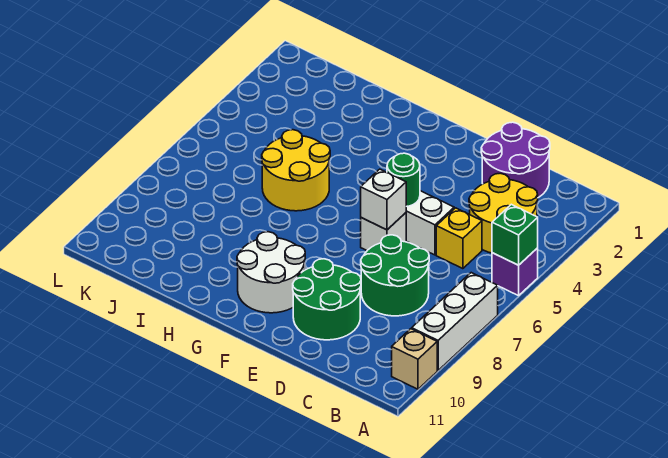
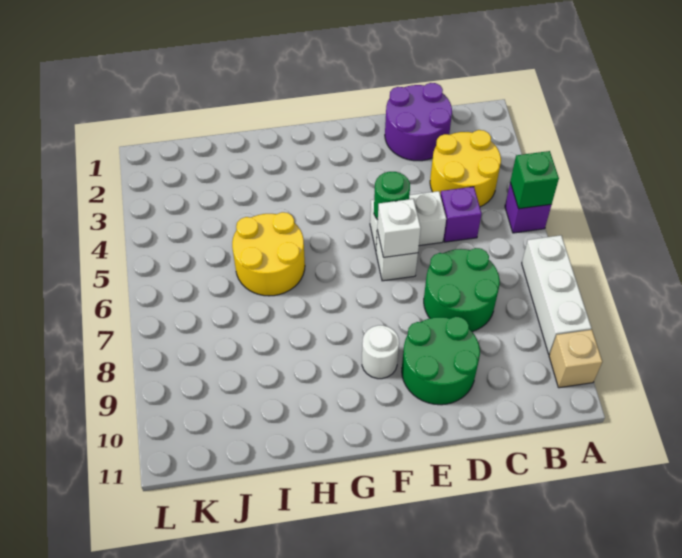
yellow 1x1 brick [436,208,482,269] -> purple 1x1 brick [440,187,482,242]
white 2x2 round brick [237,232,305,313] -> white 1x1 round brick [362,325,399,379]

